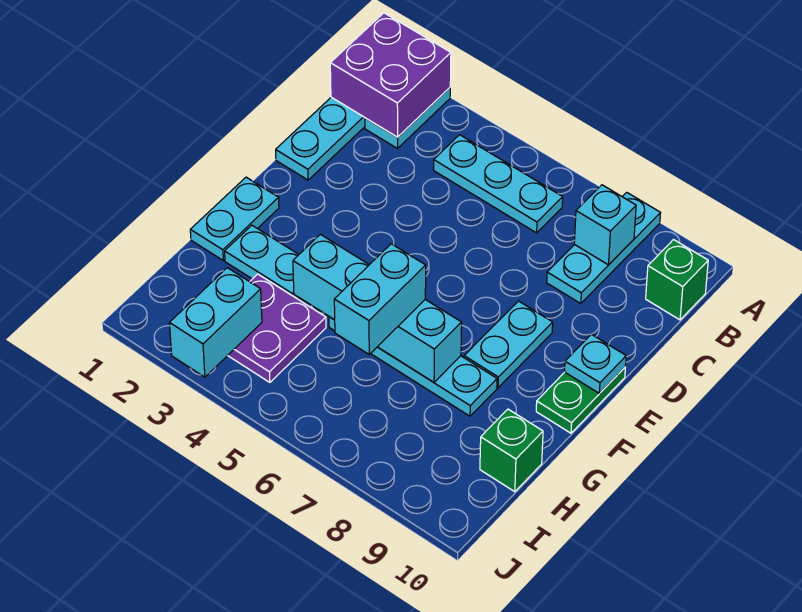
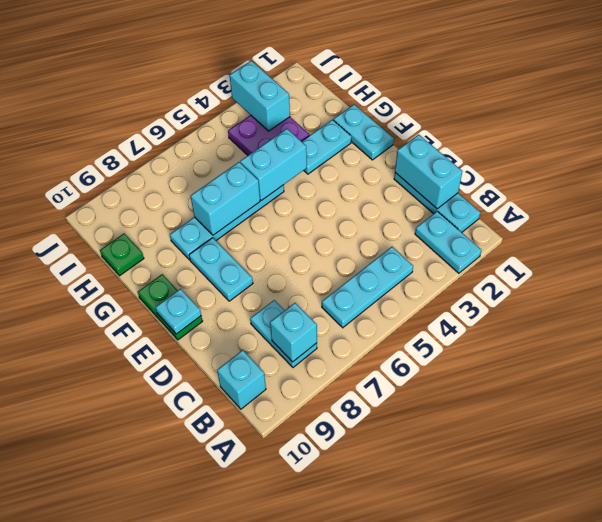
purple 2x2 brick [330,13,451,137] -> none
cyan 1x3 plate [547,192,661,304] -> cyan 1x2 plate [250,300,317,367]
green 1x1 brick [646,240,708,320] -> cyan 1x1 brick [217,350,266,409]
cyan 1x2 brick [334,244,426,354] -> cyan 1x2 brick moved to [395,134,463,209]
green 1x1 brick [480,409,543,492] -> green 1x1 plate [100,233,144,276]

